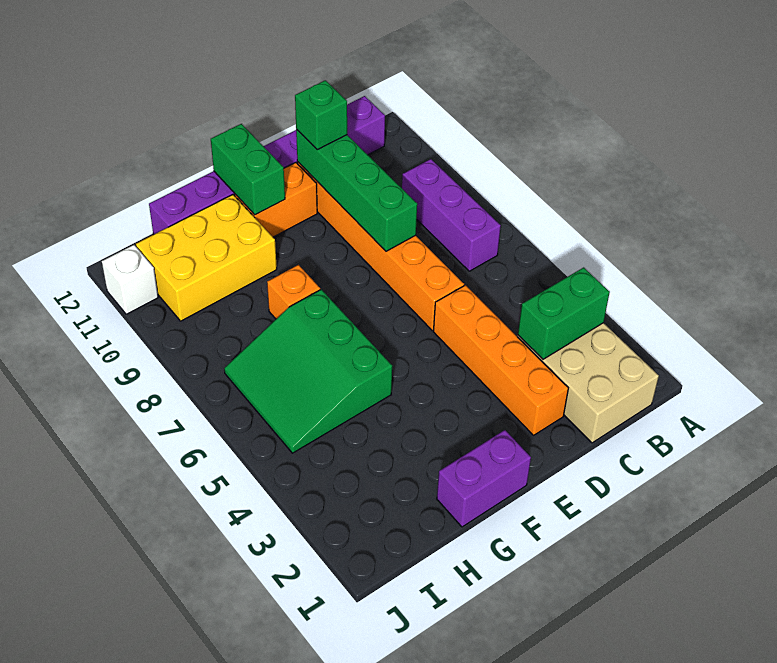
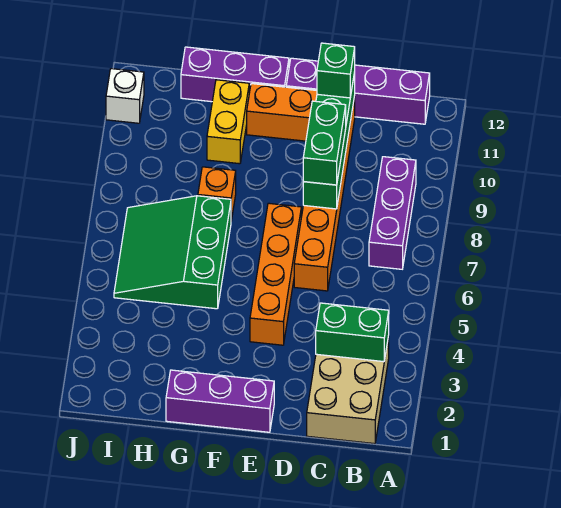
orange 1x4 brick [433,285,568,435] -> orange 1x4 brick moved to [250,203,301,345]
purple 1x2 brick [437,430,531,527] -> purple 1x3 brick [166,370,274,432]
green 1x2 brick [211,124,285,215] -> green 1x2 brick moved to [303,101,346,185]
yellow 2x3 brick [136,195,277,321] -> yellow 1x2 brick [207,80,249,164]

